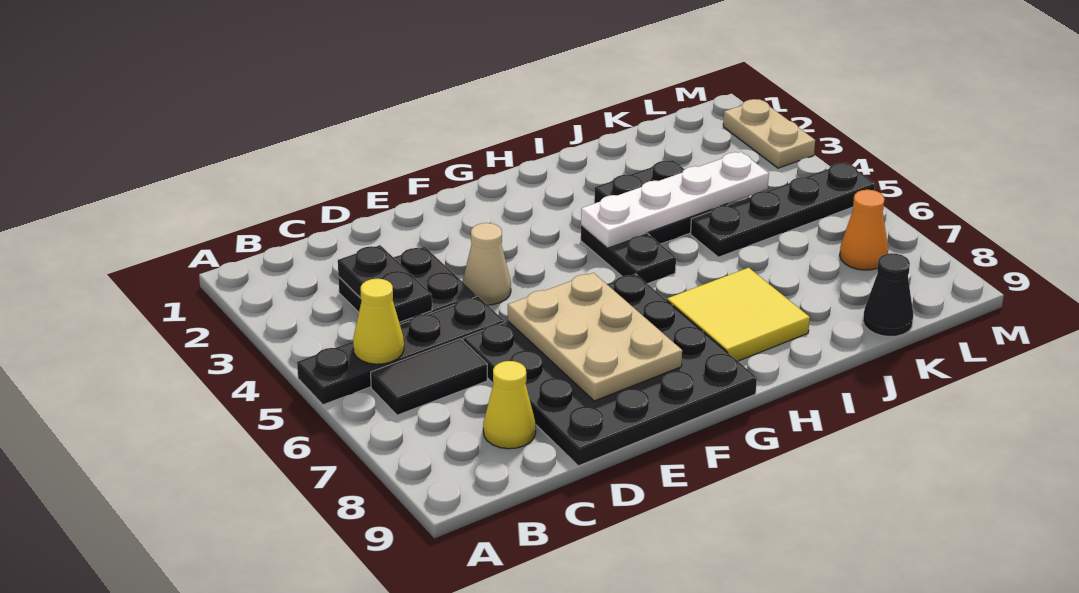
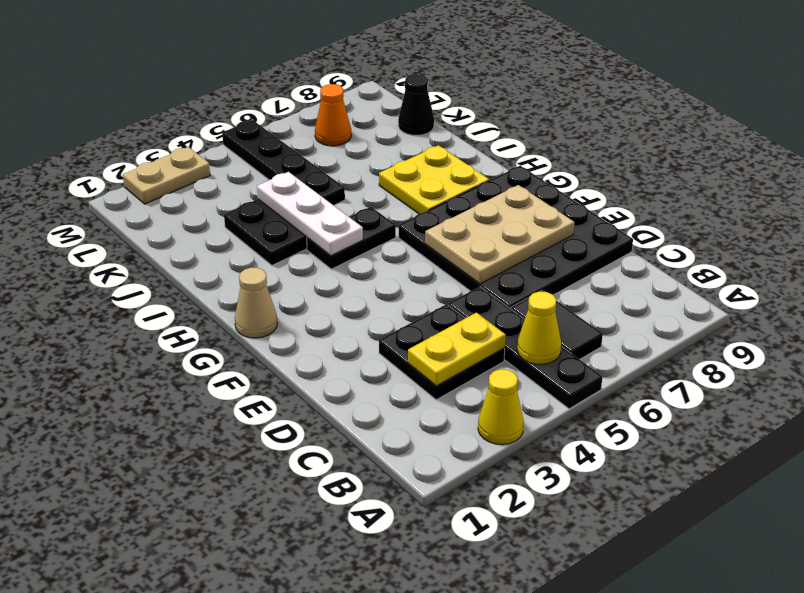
black 1x2 plate [338,245,432,322] -> yellow 1x2 plate [408,313,506,386]
yellow 1x1 cone [483,361,536,449] -> yellow 1x1 cone moved to [478,369,524,445]
tan 1x1 cone [462,223,511,305] -> tan 1x1 cone moved to [235,267,278,338]
white 1x4 plate [581,152,769,247] -> white 1x3 plate [257,172,363,256]
yellow 2x2 tile [667,268,810,361] -> yellow 2x2 plate [379,145,489,214]

